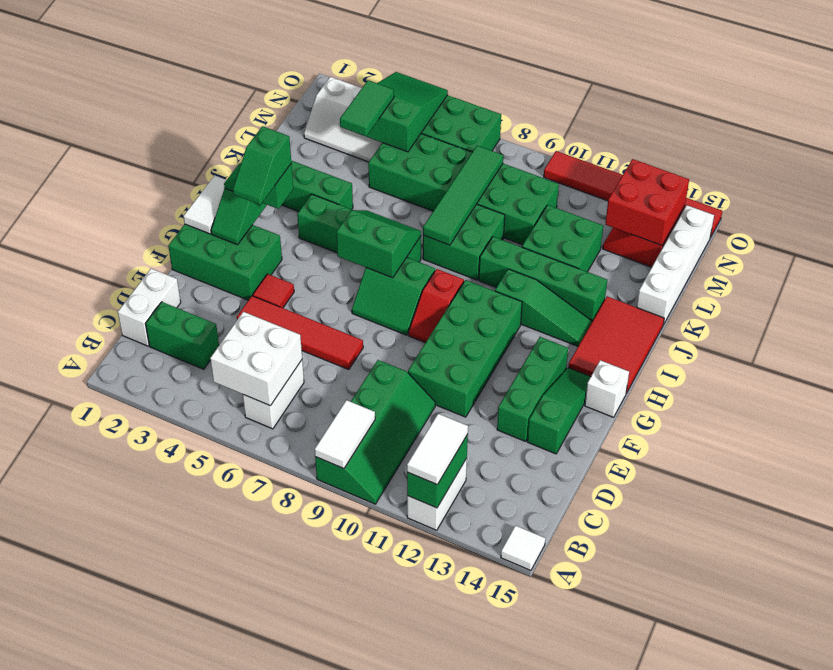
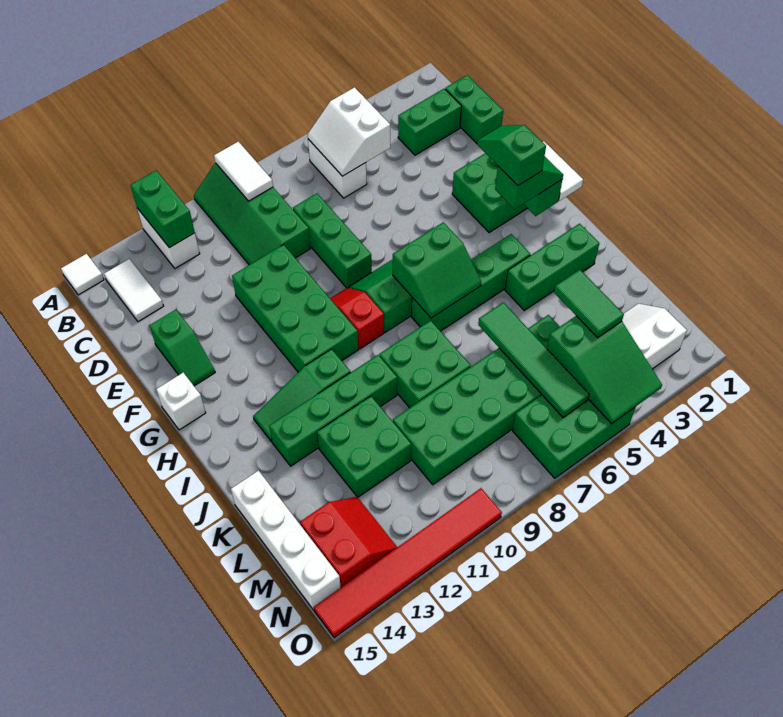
white 1x2 tile [407,414,468,485] -> white 1x2 tile moved to [104,259,163,322]
white 2x2 brick [210,312,302,406] -> white 2x2 slope [308,87,390,176]
white 1x2 brick [118,269,181,346] -> green 1x2 brick [445,75,503,143]
red 1x4 tile [237,296,363,370] -> none
green 1x3 brick [497,337,568,442] -> green 1x3 brick moved to [293,193,372,288]
green 1x3 slope [527,368,591,454] -> green 1x2 slope [149,310,215,386]
red 1x1 tile [253,274,294,308] -> none
red 2x3 tile [568,296,664,393] -> none
green 1x4 tile [423,146,503,245] -> green 1x4 tile moved to [478,302,589,417]
red 2x2 brick [605,159,689,245] -> none

